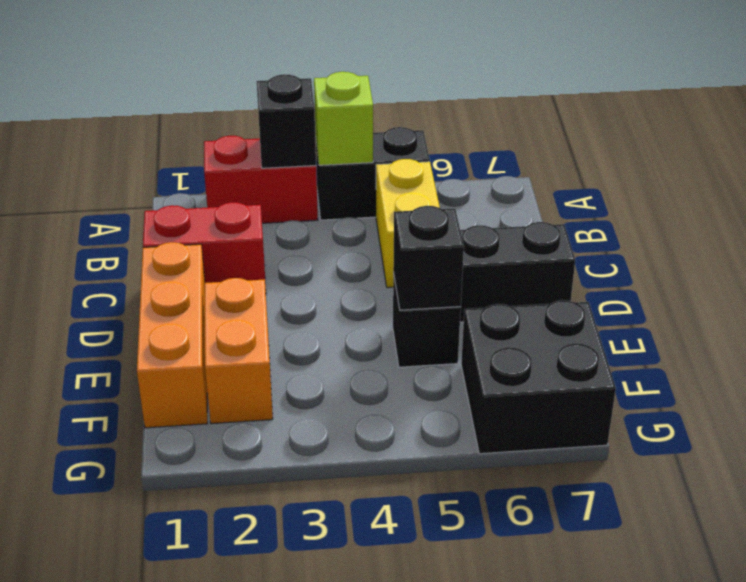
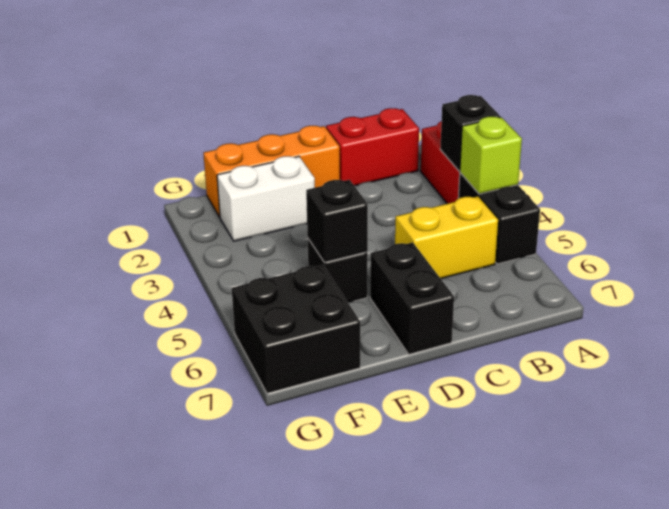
red 1x2 brick [143,202,266,289] -> red 1x2 brick turned to [326,108,419,186]
orange 1x2 brick [205,278,273,424] -> white 1x2 brick [217,156,315,241]

